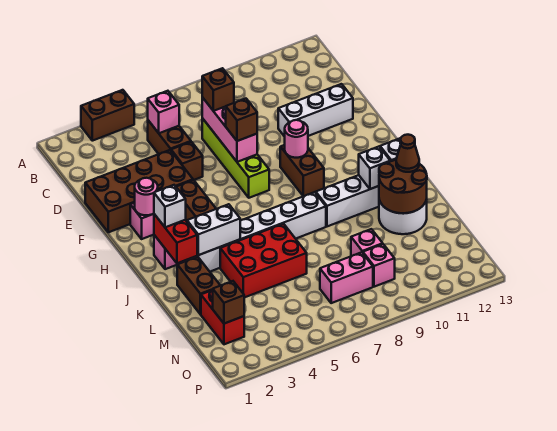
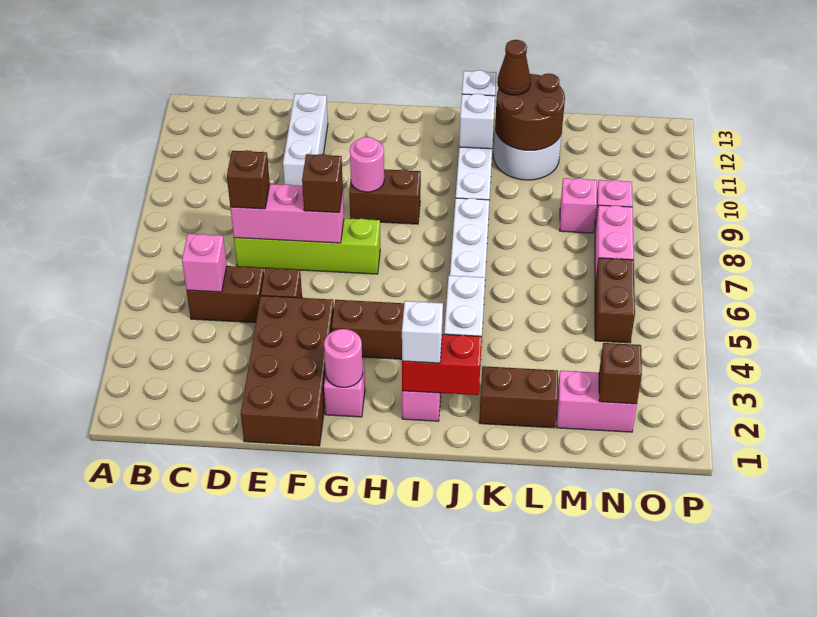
brown 1x2 brick [81,90,134,141] -> brown 1x2 brick moved to [595,258,635,343]
red 2x3 brick [220,224,307,298] -> none
red 1x2 brick [201,290,244,344] -> pink 1x2 brick [557,371,637,432]

